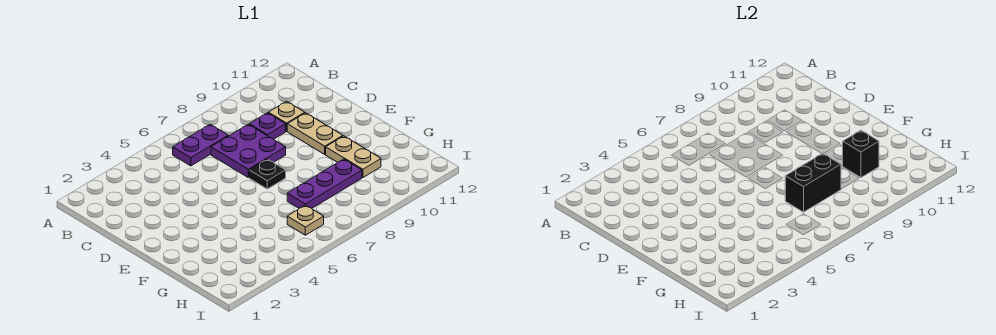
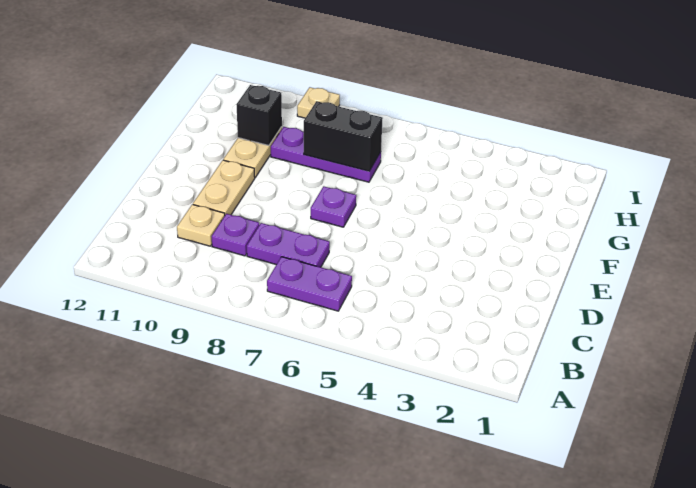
purple 2x2 plate [211,124,286,177] -> purple 1x2 plate [247,223,330,267]
black 1x1 plate [249,159,286,189] -> purple 1x1 plate [311,186,356,227]
tan 1x1 plate [287,205,324,235] -> tan 1x1 plate moved to [297,87,340,118]

